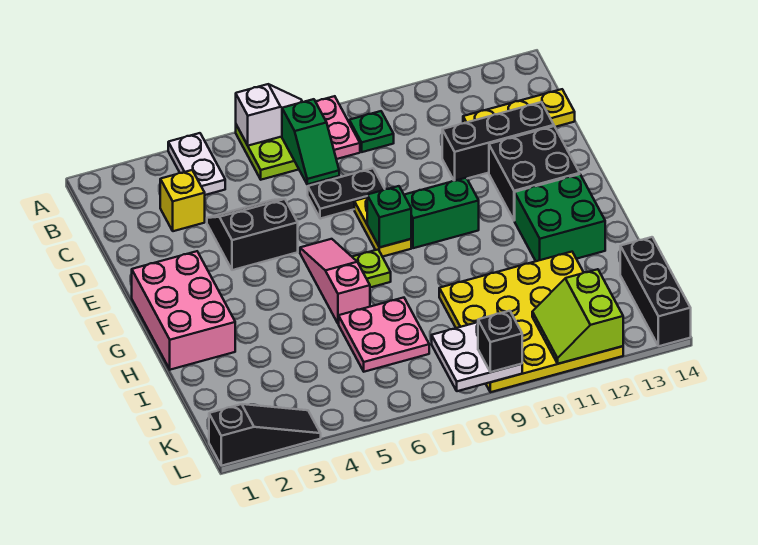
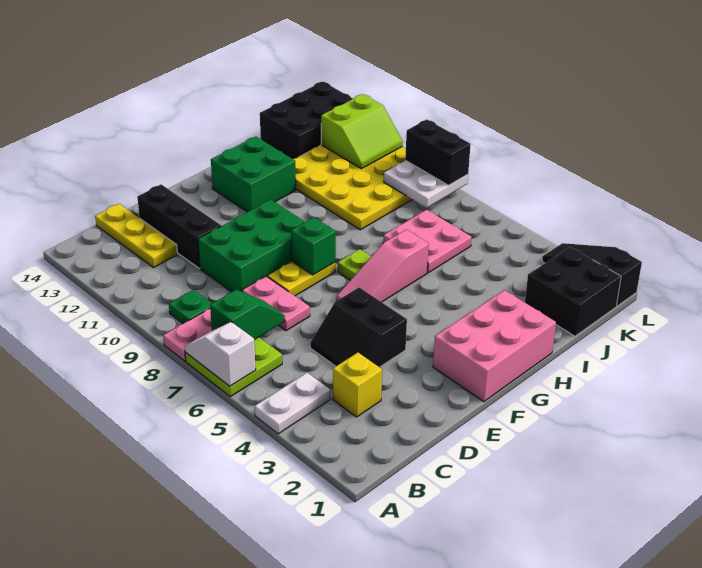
black 1x2 plate [308,168,385,219] -> pink 1x2 plate [242,276,310,331]
black 2x2 brick [489,126,580,221] -> black 2x2 brick moved to [525,247,621,336]
green 1x2 brick [404,178,479,248] -> green 2x3 brick [198,200,305,292]
black 1x3 brick [620,237,691,346] -> black 2x3 brick [260,82,353,159]
black 1x1 brick [478,311,522,372] -> black 1x2 brick [405,119,471,185]

